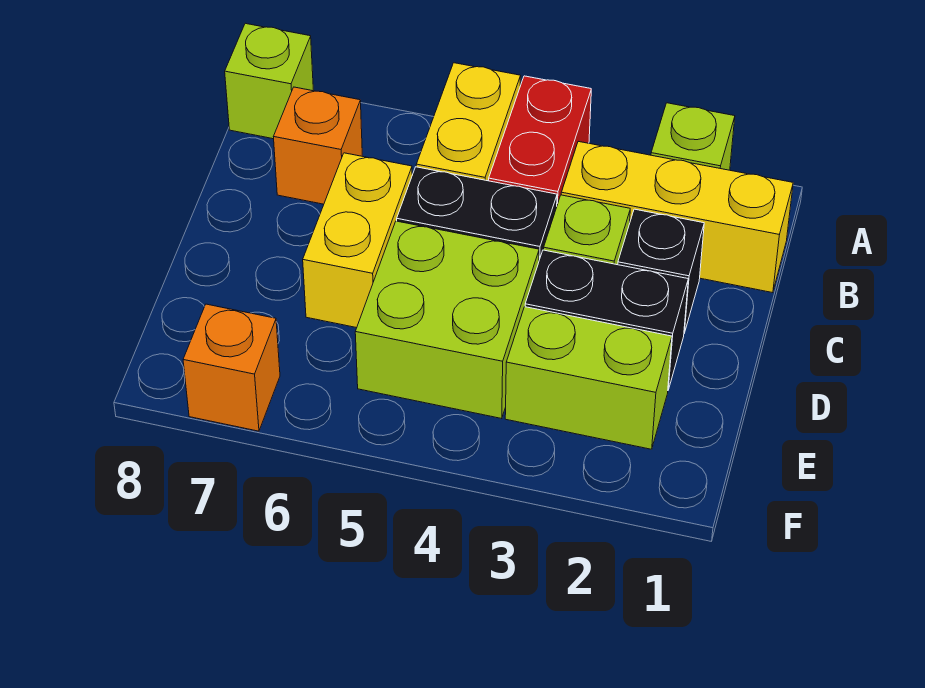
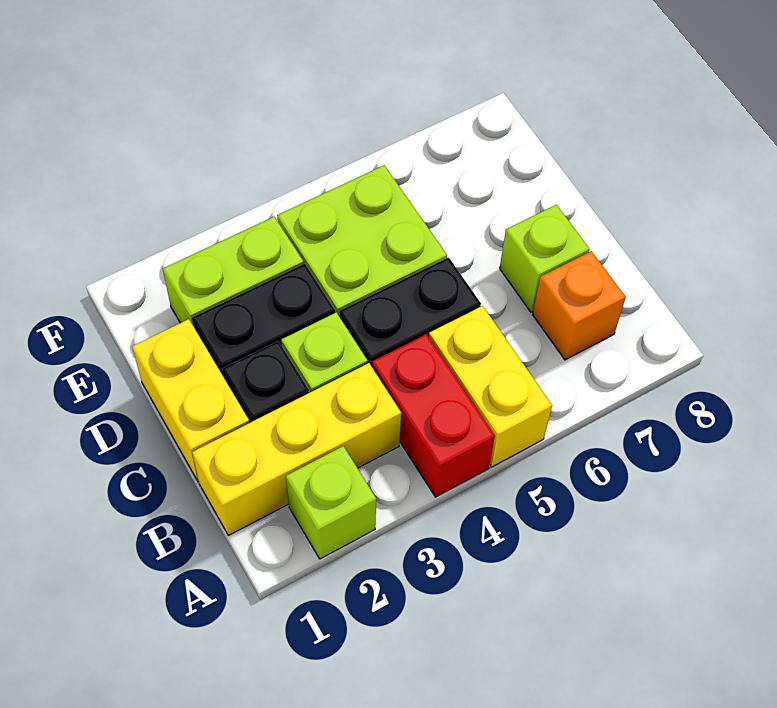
lime 1x1 brick [225,23,313,139] -> lime 1x1 brick moved to [500,205,590,312]
yellow 1x2 brick [303,153,412,328] -> yellow 1x2 brick moved to [132,319,249,482]
orange 1x1 brick [183,304,280,431] -> none

